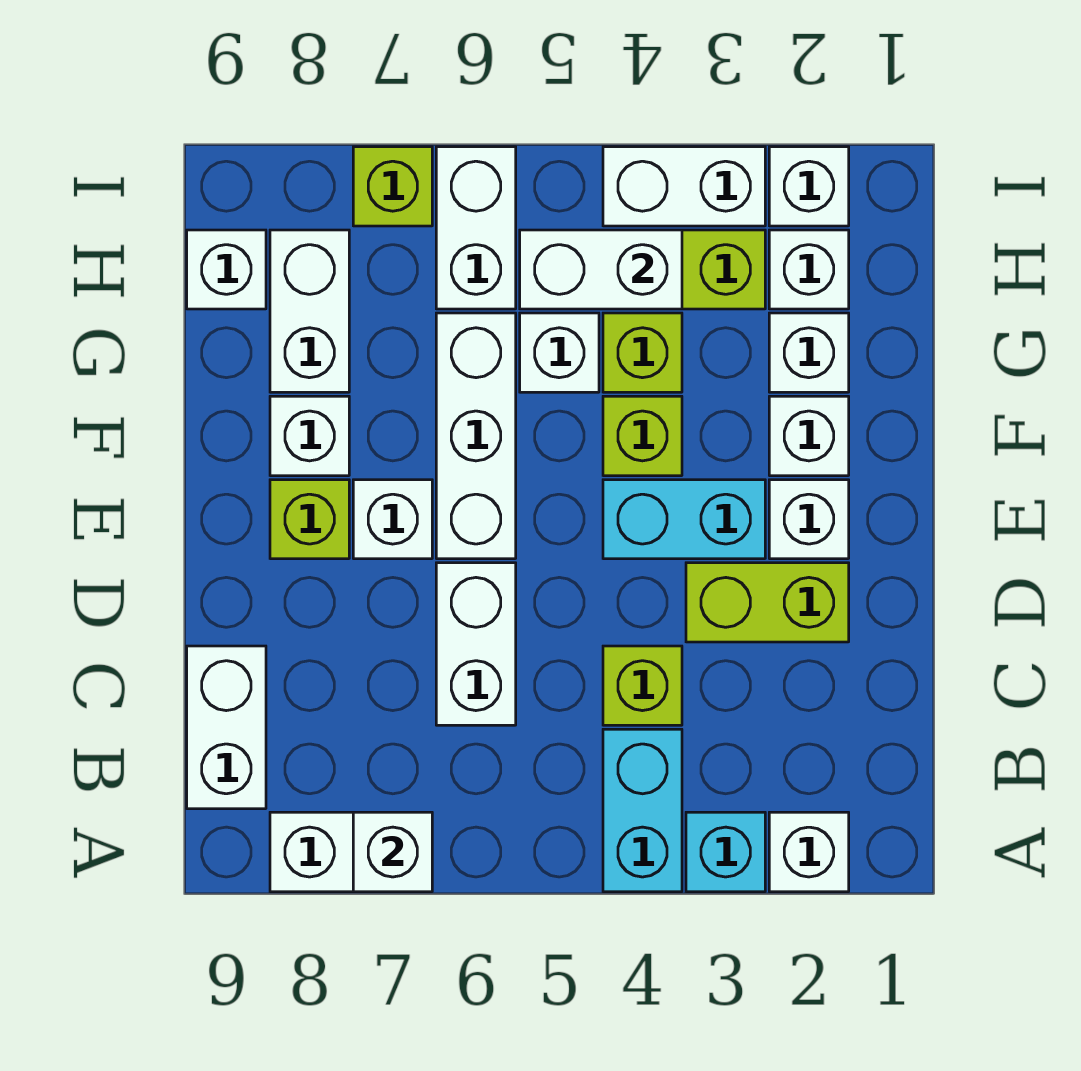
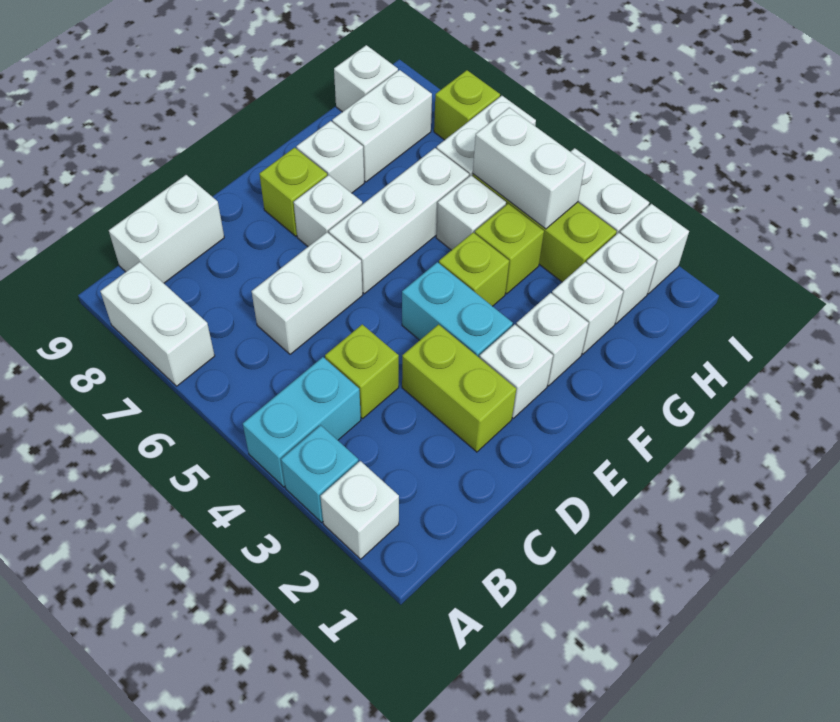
white 1x1 brick [353,812,432,892] -> none

